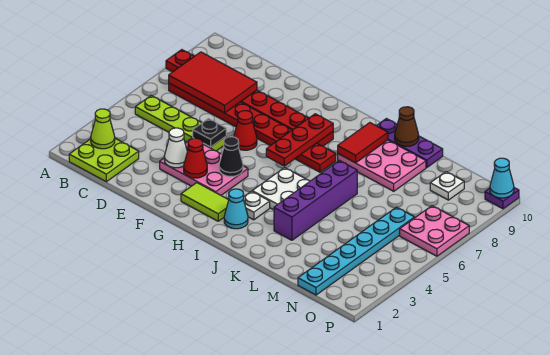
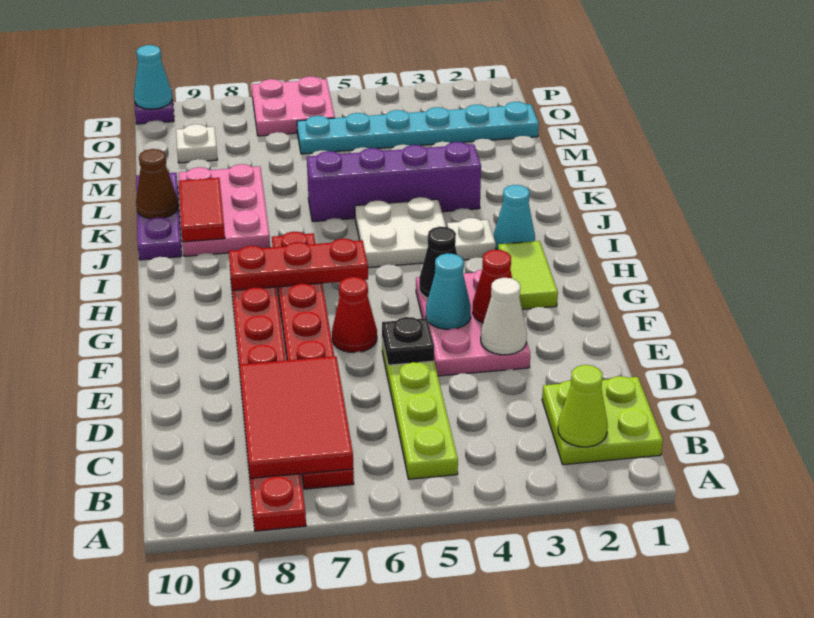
none -> cyan 1x1 cone [426,253,471,329]
red 1x2 tile [338,123,388,163] -> red 1x2 tile turned to [178,178,225,242]

